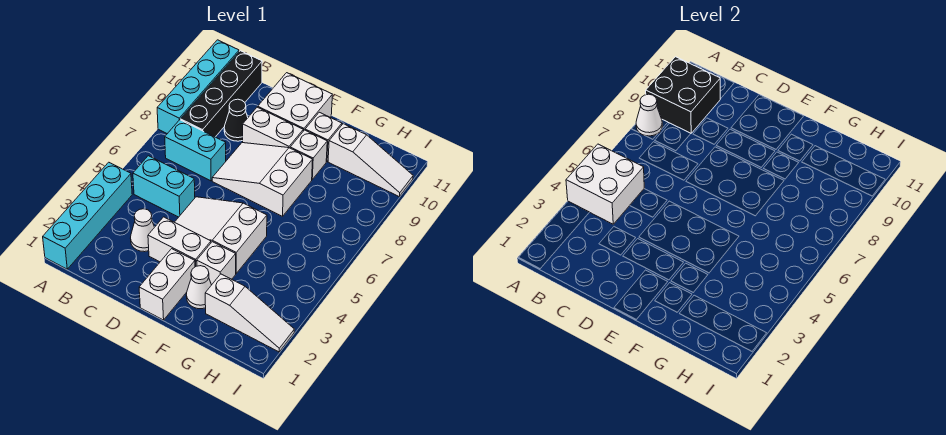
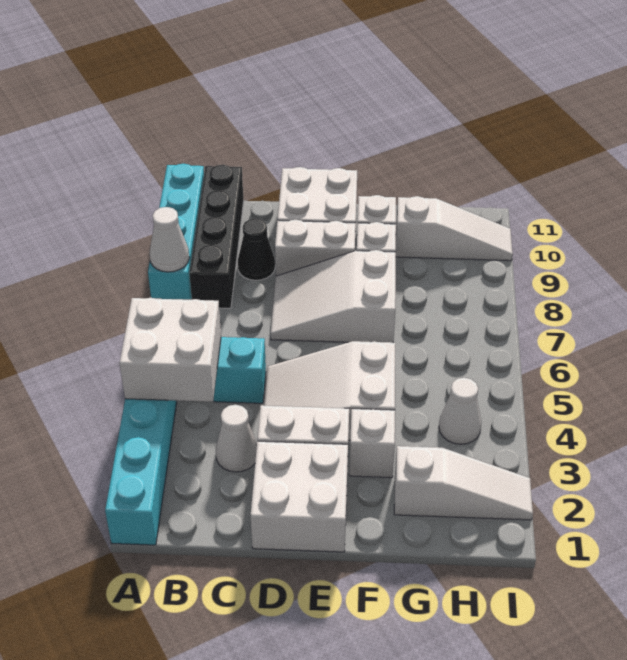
black 2x2 brick [646,57,720,133] -> none
cyan 1x2 brick [165,120,226,181] -> none
white 1x2 brick [139,249,195,320] -> white 2x2 brick [250,441,348,552]
white 1x1 cone [186,266,211,309] -> white 1x1 cone moved to [439,378,481,444]

